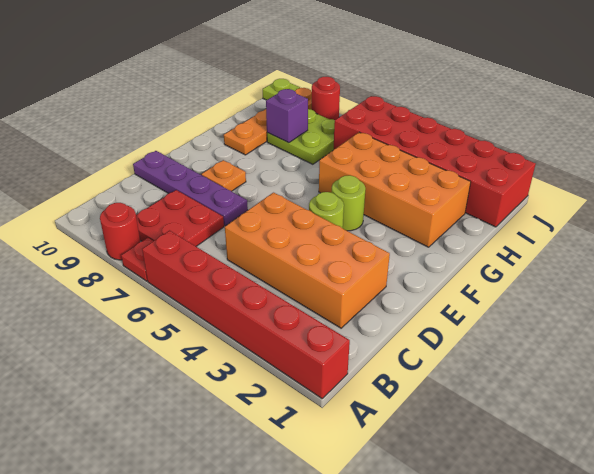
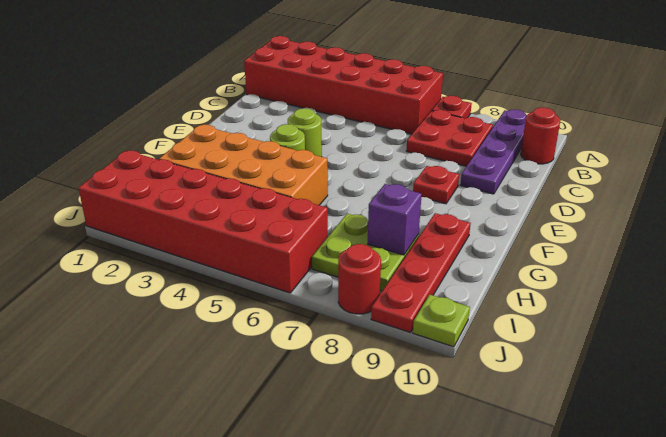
red 1x6 brick [142,231,350,399] -> red 2x6 brick [244,36,443,134]
red 1x1 round brick [100,203,141,260] -> red 1x1 round brick moved to [521,107,560,164]
orange 2x4 brick [225,193,390,328] -> none
purple 1x4 plate [133,151,248,226] -> purple 1x4 plate turned to [460,110,527,194]
orange 1x1 plate [201,160,246,191] -> red 1x1 plate [413,166,459,204]
orange 1x4 plate [224,88,312,155] -> red 1x4 plate [371,213,471,333]

